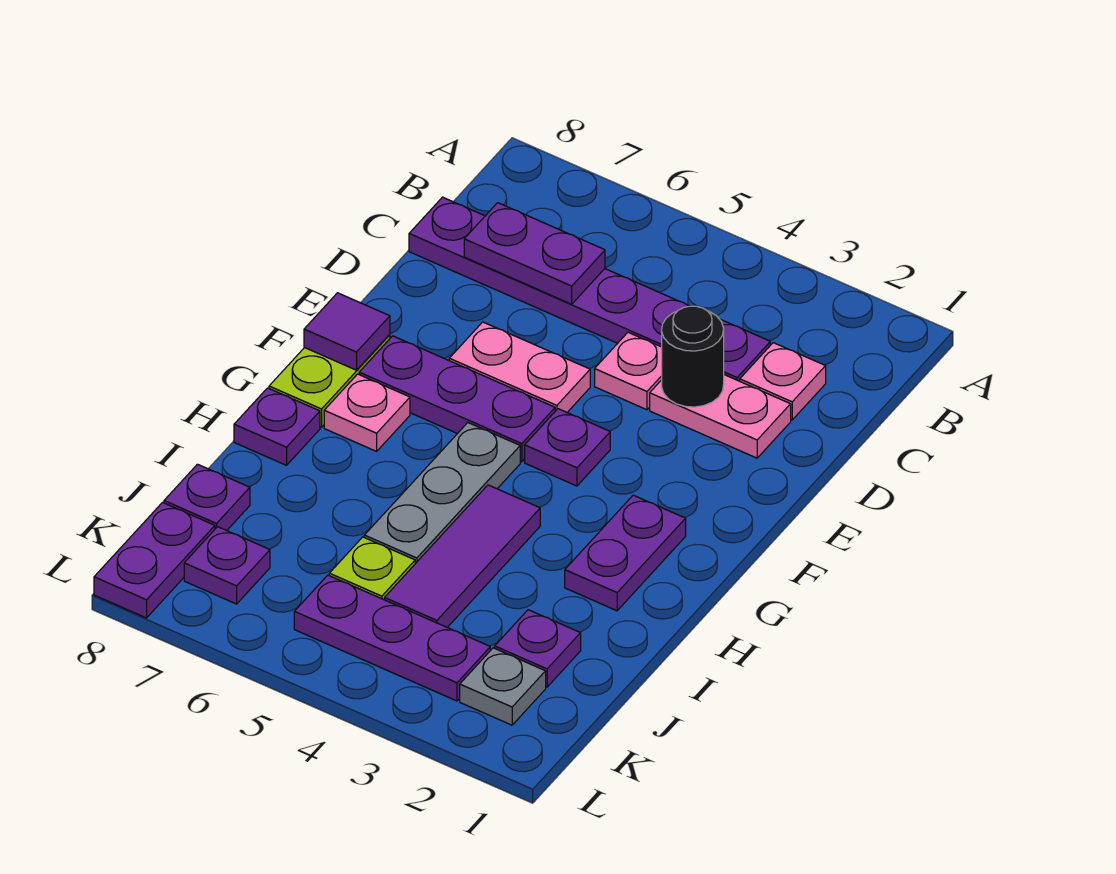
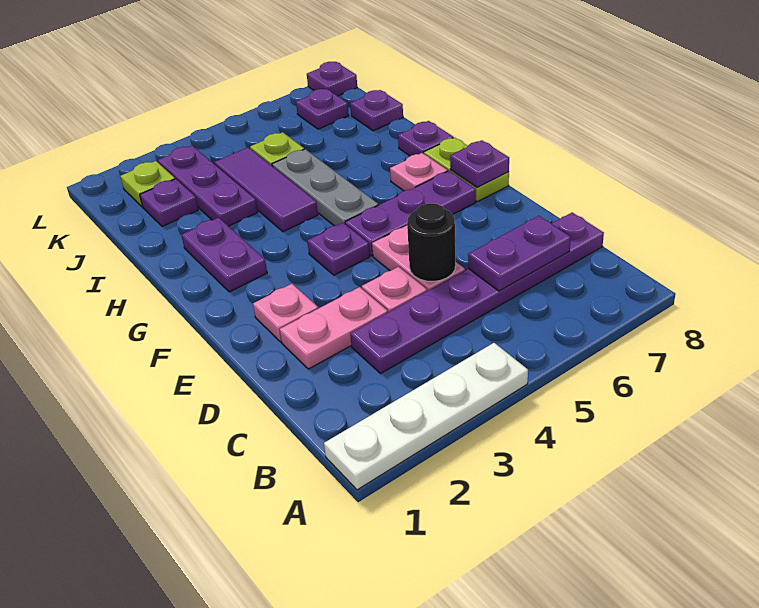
none -> white 1x4 plate [324,343,528,490]
pink 1x1 plate [740,343,826,420] -> pink 1x1 plate moved to [253,284,318,342]
black 1x1 round brick [662,306,724,407] -> black 1x1 round brick moved to [407,204,455,281]
pink 1x2 plate [449,322,590,412] -> pink 1x2 plate turned to [372,226,465,291]
purple 1x1 tile [304,293,390,370] -> purple 1x1 plate [450,140,509,187]
grey 1x1 plate [460,648,546,725] -> lime 1x1 plate [120,161,175,207]
purple 1x3 plate [294,575,490,701] -> purple 1x3 plate turned to [158,146,258,226]
purple 1x2 plate [94,503,215,618] -> purple 1x1 plate [307,62,357,96]

